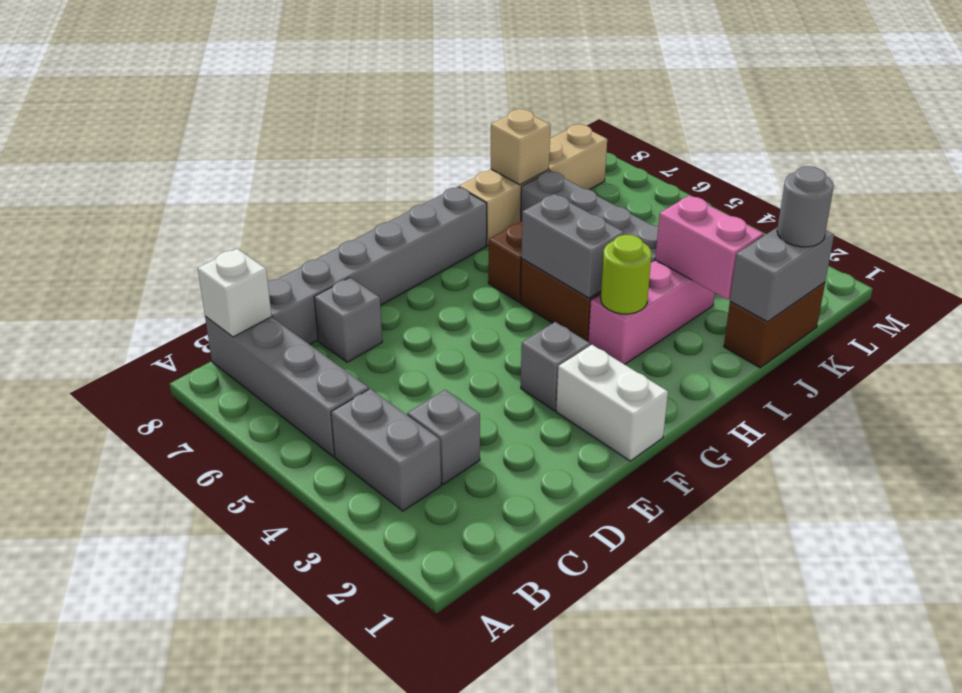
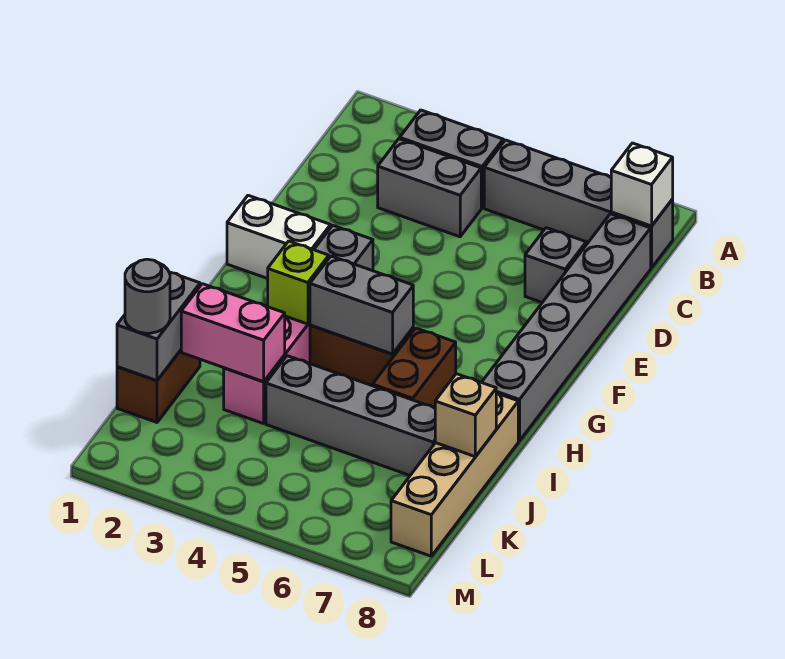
grey 1x1 brick [407,390,480,484] -> grey 1x2 brick [378,139,481,237]
lime 1x1 round brick [601,235,652,314] -> lime 1x1 brick [268,241,329,324]

